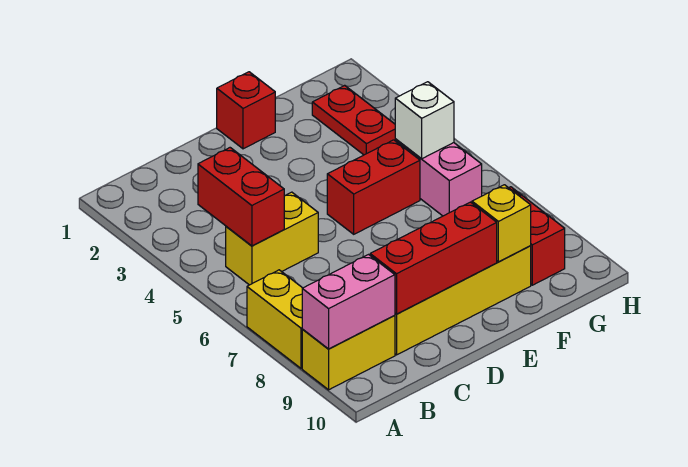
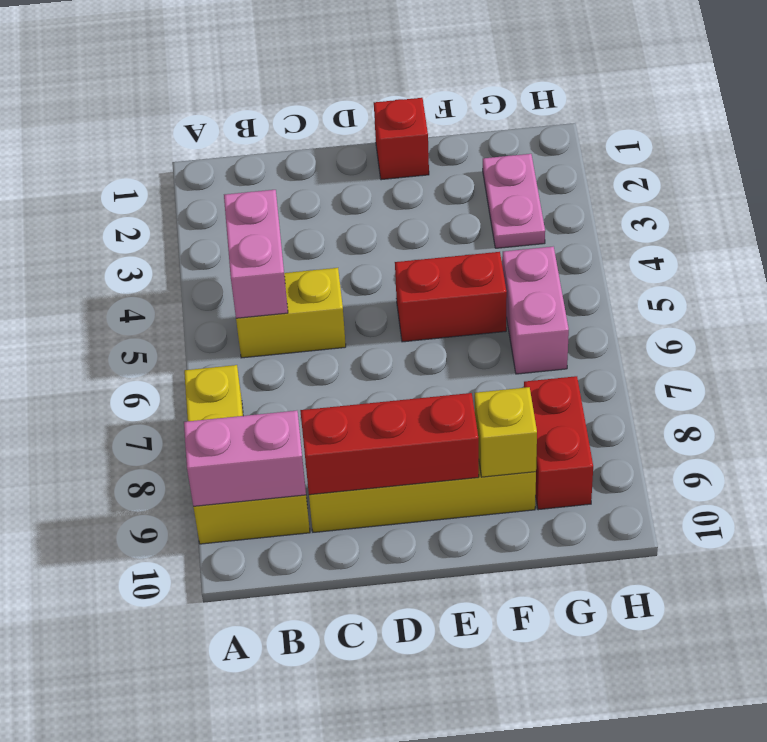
red 1x2 brick [198,148,284,246] -> pink 1x2 brick [224,190,288,318]
red 1x2 plate [312,85,395,155] -> pink 1x2 plate [483,154,545,248]
white 1x1 brick [395,82,454,159] -> none

